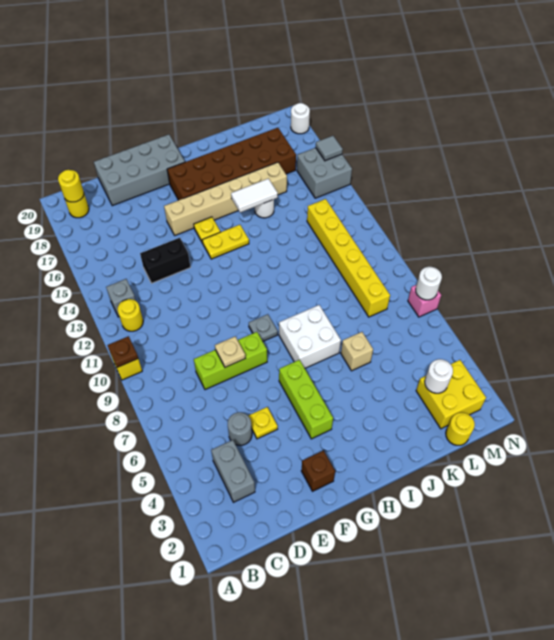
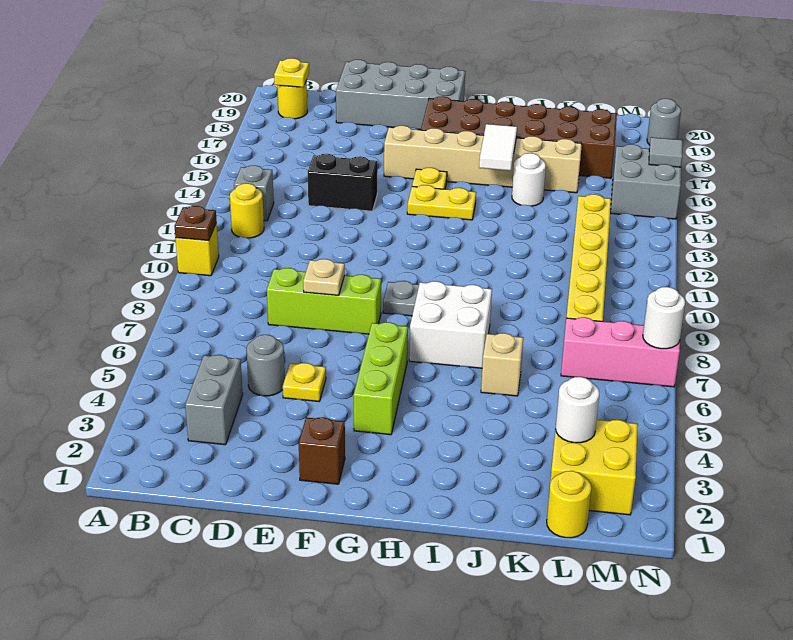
yellow 1x1 round brick [58,170,84,202] -> yellow 1x1 plate [274,58,309,87]
white 1x2 tile [231,178,278,212] -> white 1x2 tile turned to [479,124,517,171]
pink 1x1 brick [408,285,441,317] -> pink 1x3 brick [561,317,680,387]
white 1x1 round brick [291,103,310,134] -> grey 1x1 round brick [647,99,681,145]

